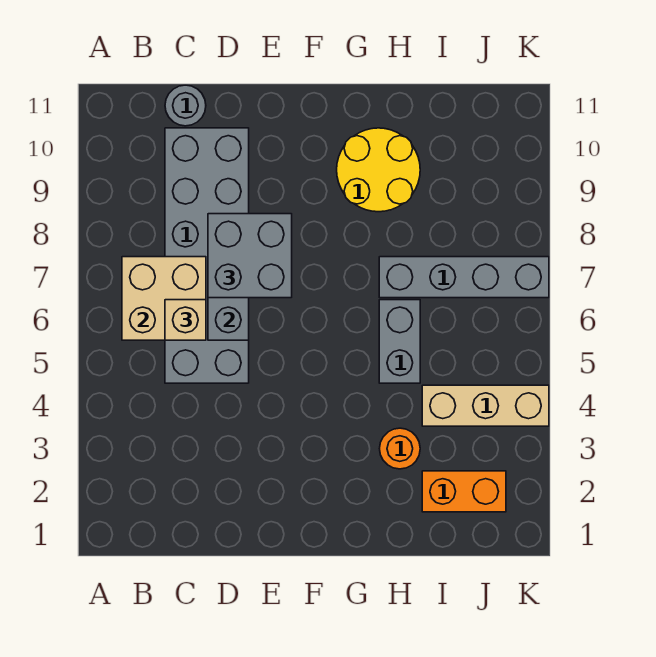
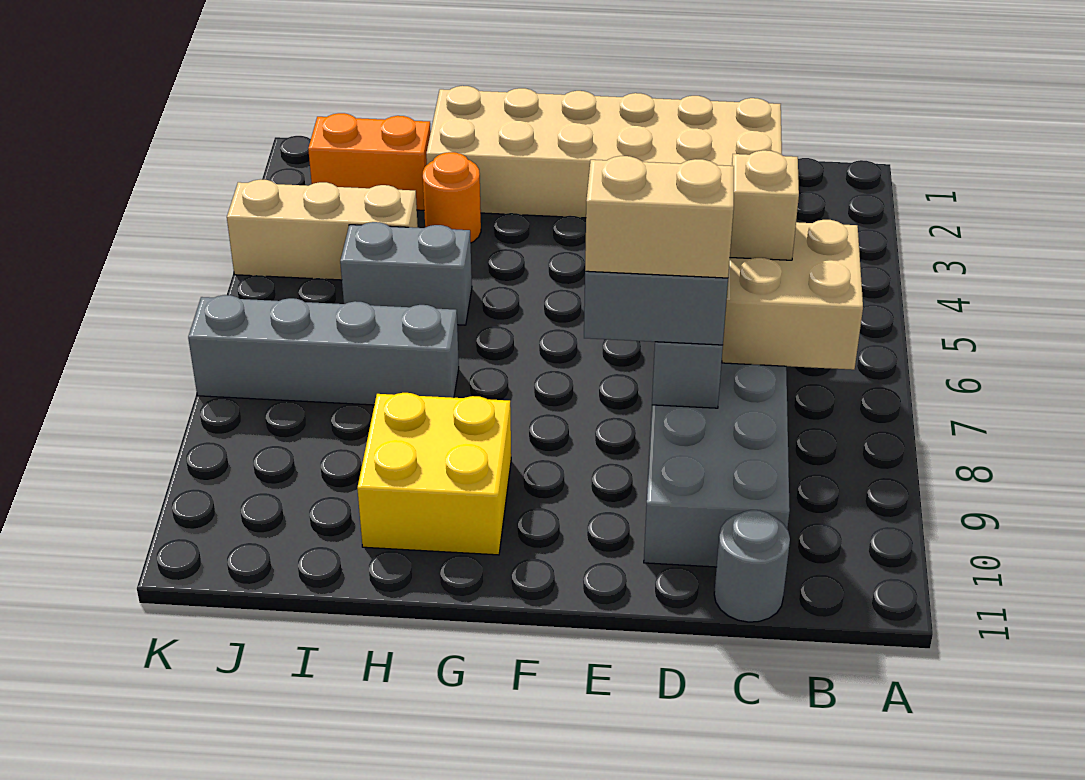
none -> tan 2x6 brick [426,86,782,218]
none -> tan 1x2 brick [585,156,734,278]
yellow 2x2 round brick [337,128,420,212] -> yellow 2x2 brick [357,393,511,555]
grey 1x2 brick [379,300,420,383] -> grey 1x2 brick turned to [340,222,472,325]

